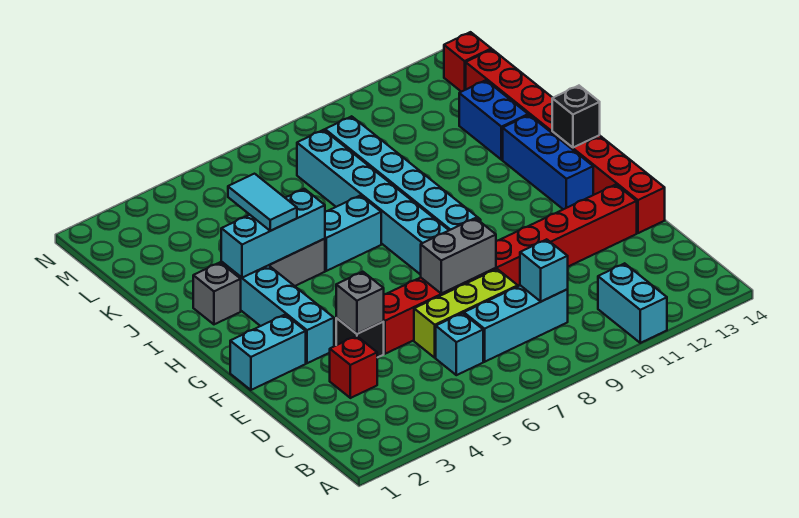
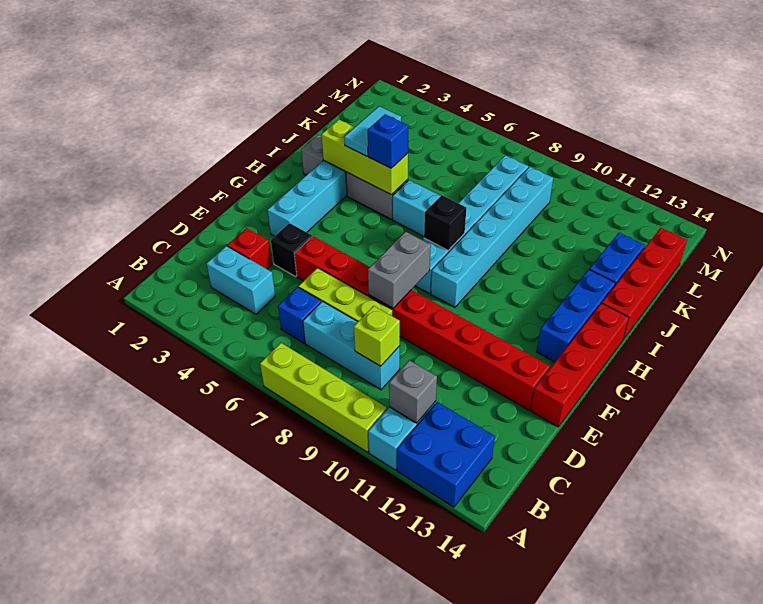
none -> lime 1x4 brick [260,343,387,452]
none -> blue 2x2 brick [397,402,495,507]
cyan 1x1 brick [436,313,483,375] -> blue 1x1 brick [278,287,321,343]
cyan 1x1 brick [520,239,568,302] -> lime 1x1 brick [354,306,400,366]
grey 1x1 brick [336,272,384,334] -> grey 1x1 brick moved to [389,360,437,423]
grey 1x2 brick [421,218,496,294] -> grey 1x2 brick turned to [368,232,431,308]
cyan 1x2 brick [230,315,306,390] -> cyan 1x2 brick moved to [207,246,275,314]
black 1x1 brick [552,86,600,148] -> black 1x1 brick moved to [424,195,466,250]
cyan 1x3 brick [221,189,325,278] -> lime 1x3 brick [322,120,408,195]
none -> blue 1x1 brick [368,114,408,168]
red 1x1 brick [444,32,491,92] -> none

